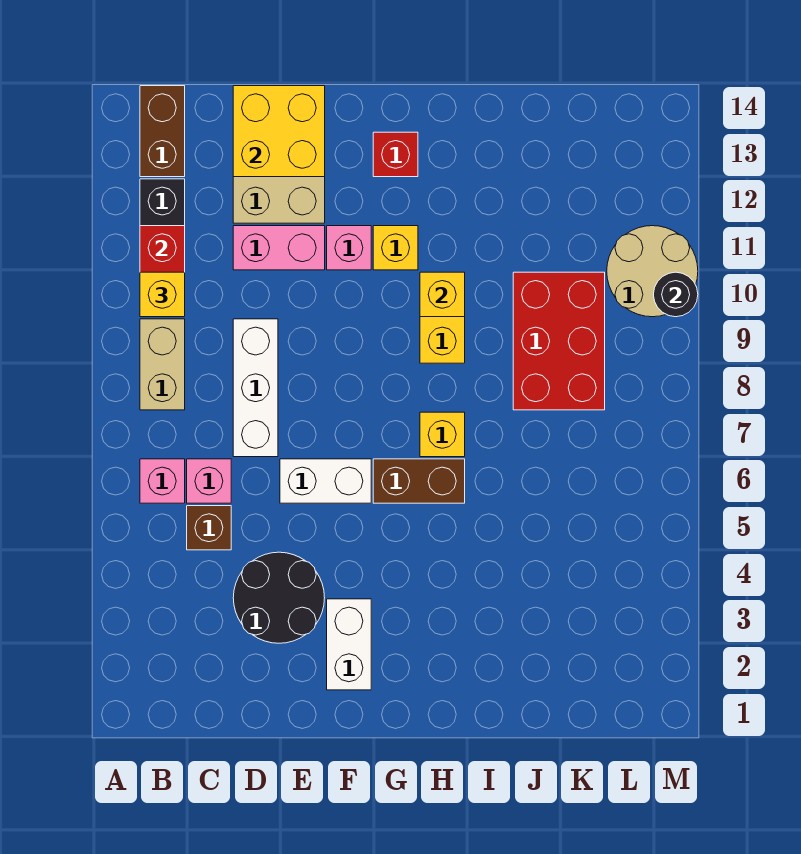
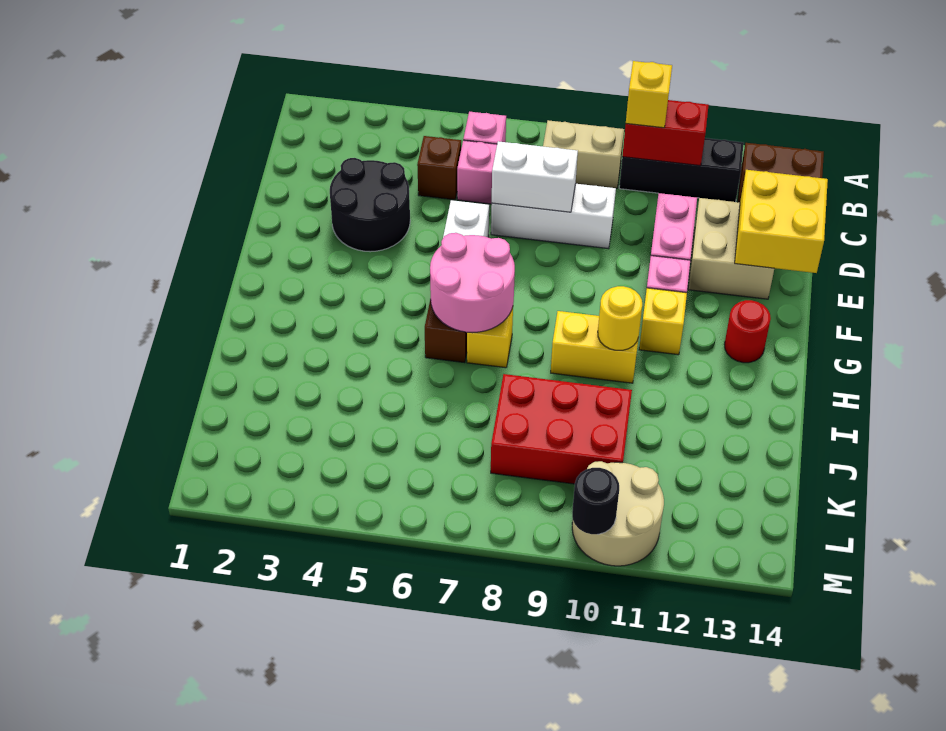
white 1x2 brick [327,599,371,690] -> white 1x2 brick moved to [492,141,578,212]
none -> pink 2x2 round brick [430,233,515,333]
red 1x1 brick [373,132,418,177] -> red 1x1 round brick [724,300,771,363]
yellow 1x1 brick [420,272,465,317] -> yellow 1x1 round brick [598,286,642,350]

